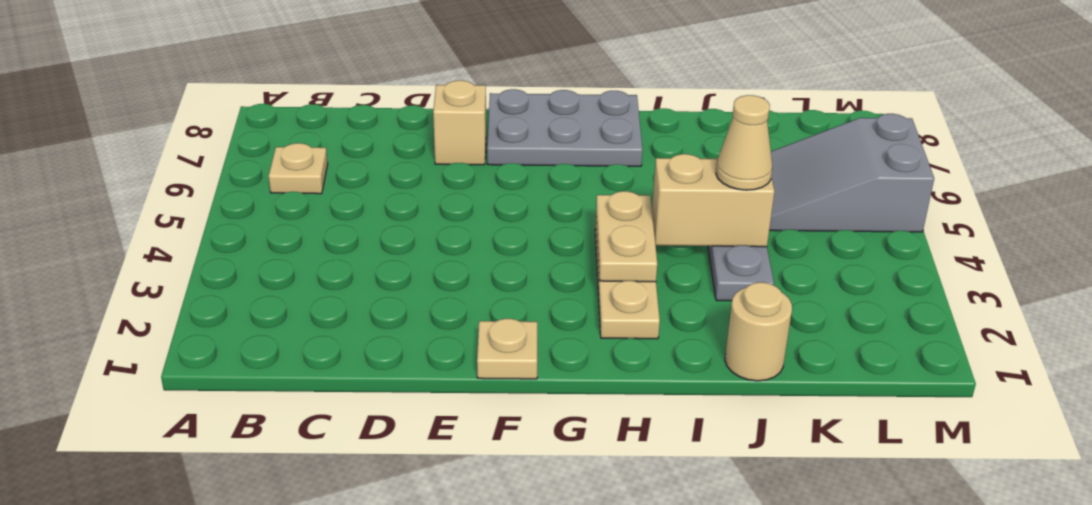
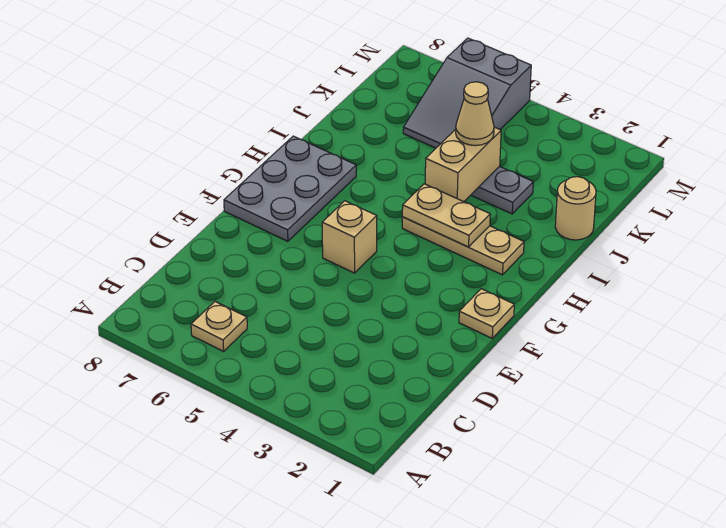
tan 1x1 brick [433,80,486,165] -> tan 1x1 brick moved to [322,201,377,273]

